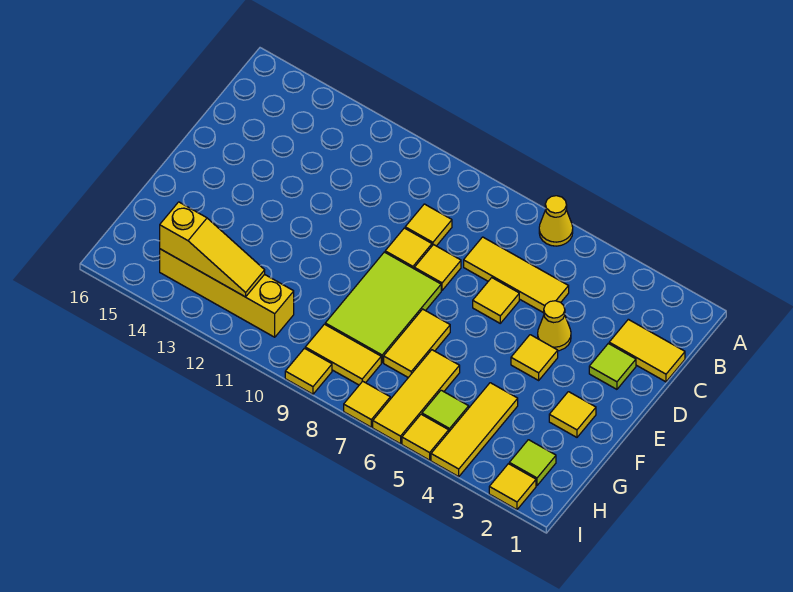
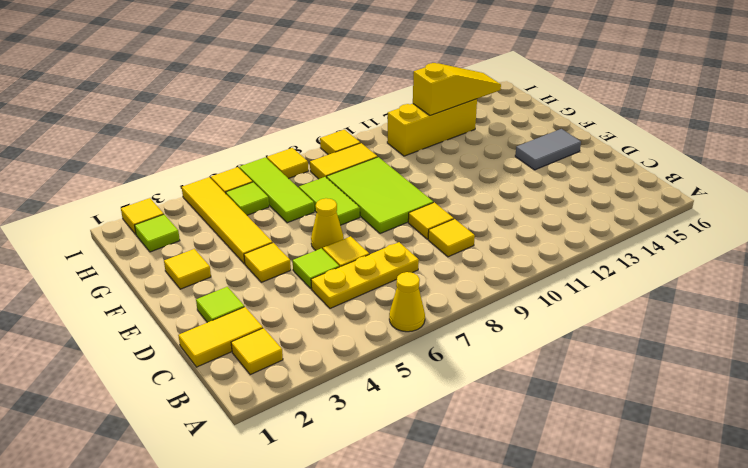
yellow 1x3 tile [464,237,569,313] -> yellow 1x3 plate [311,242,419,309]
yellow 1x1 cone [538,301,571,351] -> yellow 1x1 cone moved to [311,198,344,250]
none -> lime 1x1 tile [293,248,339,289]
yellow 1x1 tile [414,245,461,290] -> yellow 1x1 tile moved to [231,328,283,375]
none -> grey 1x2 tile [515,129,581,170]
yellow 1x2 tile [384,309,450,378] -> lime 1x2 tile [299,177,360,225]
yellow 1x3 tile [431,383,518,477] -> yellow 1x4 tile [182,177,273,264]
yellow 1x3 tile [373,350,460,444] -> lime 1x3 tile [239,157,314,223]
yellow 1x4 brick [160,249,294,337] -> yellow 1x3 brick [387,99,477,156]
yellow 1x3 slope [160,202,265,297] -> yellow 1x3 slope turned to [413,63,501,116]

